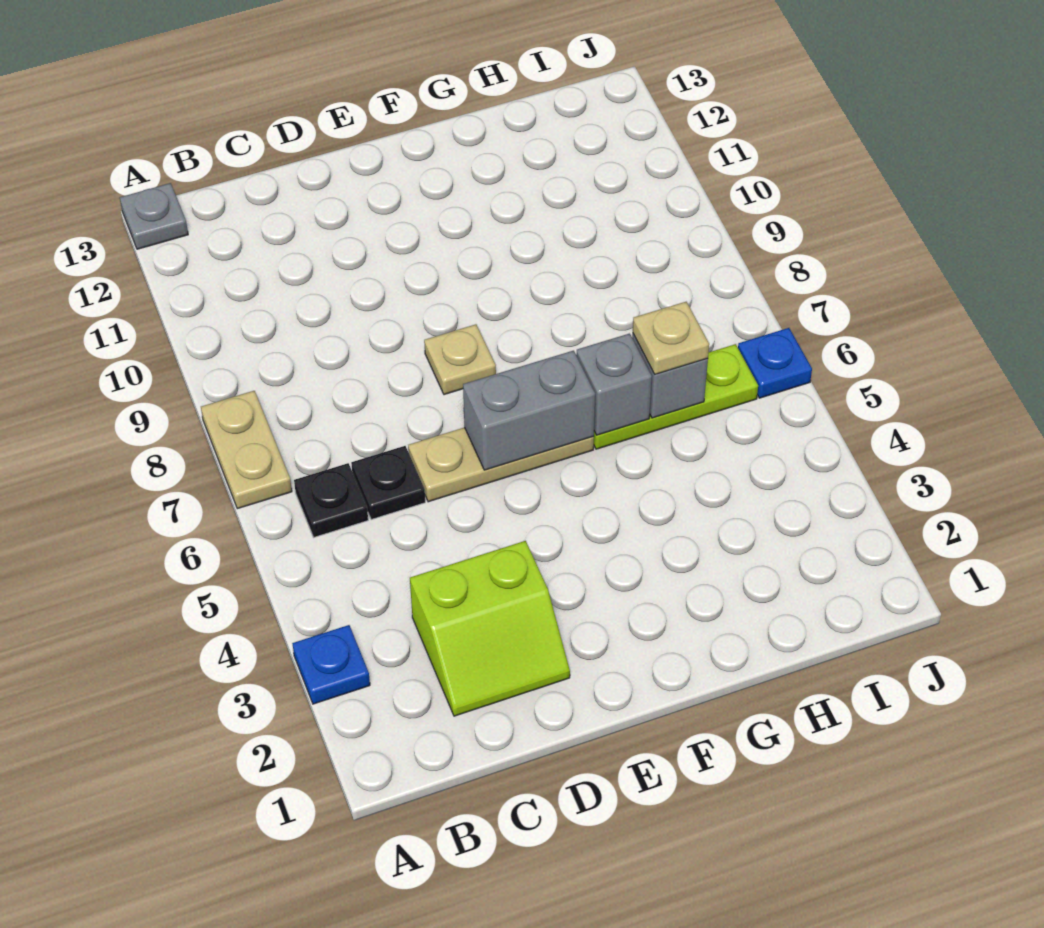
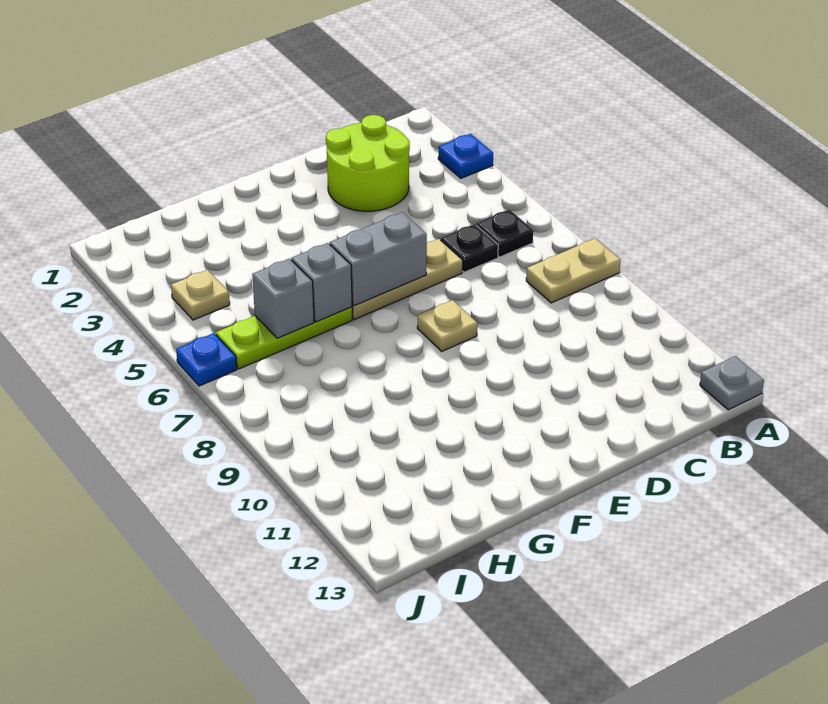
tan 1x2 plate [201,391,292,509] -> tan 1x2 plate turned to [526,238,621,303]
lime 2x2 slope [410,541,570,716] -> lime 2x2 round brick [326,115,410,211]
tan 1x1 plate [633,302,709,374] -> tan 1x1 plate moved to [171,270,230,320]

